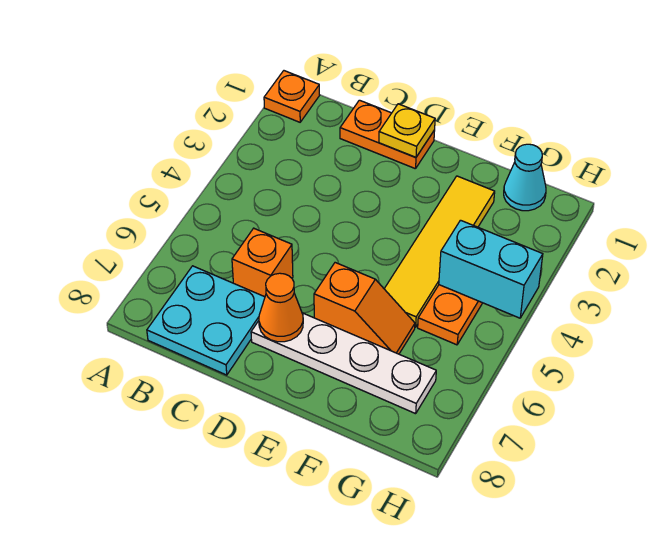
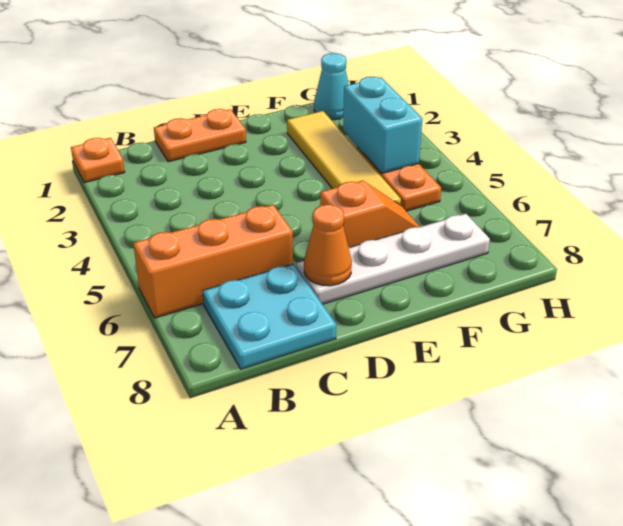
orange 1x1 brick [232,228,293,297] -> orange 1x3 brick [133,205,293,318]
yellow 1x1 plate [379,104,435,157] -> none
cyan 1x2 brick [439,220,543,318] -> cyan 1x2 brick turned to [343,77,422,173]

